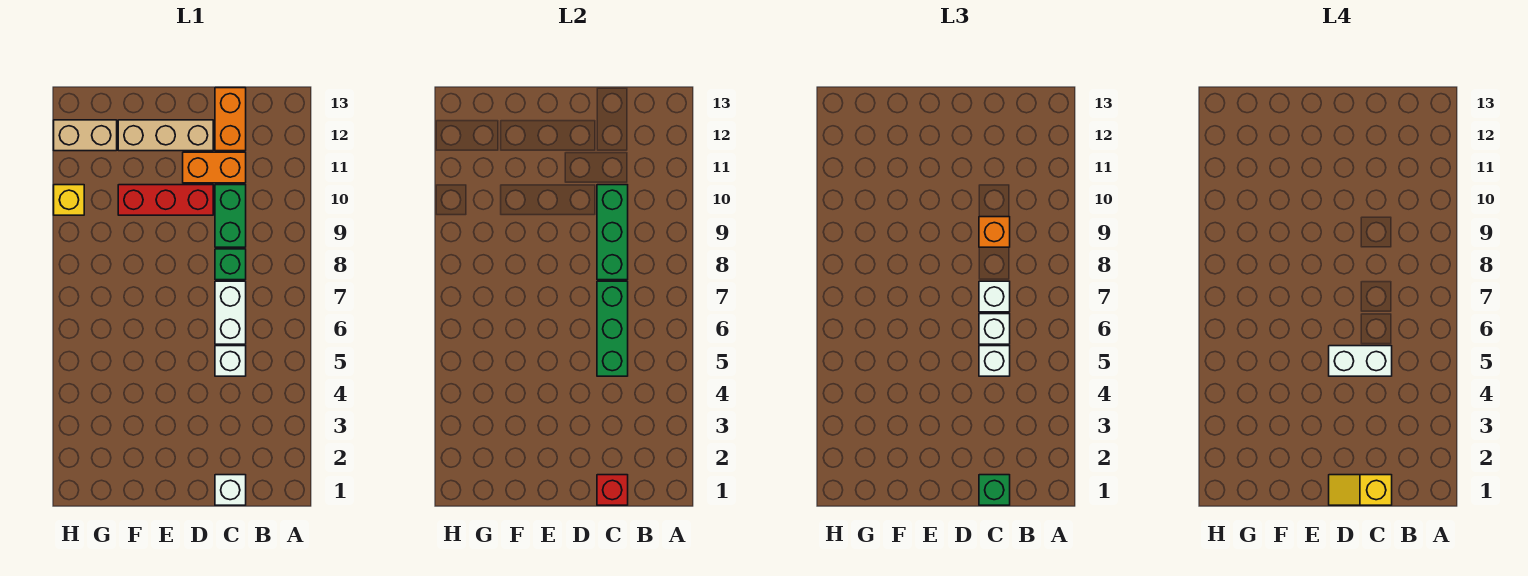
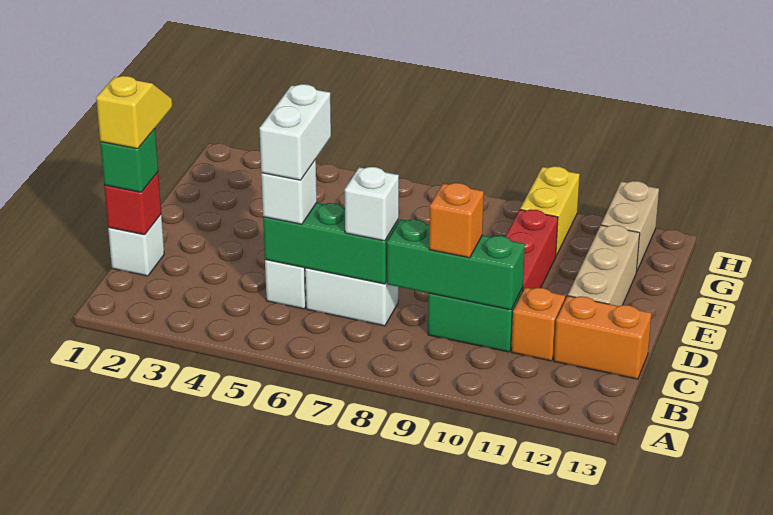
white 1x1 brick [979,314,1010,344] -> none
green 1x1 brick [215,249,246,280] -> none
orange 1x2 brick [183,152,246,183] -> orange 1x1 brick [511,287,565,361]
yellow 1x1 brick [54,185,84,215] -> yellow 1x2 brick [520,166,580,255]

